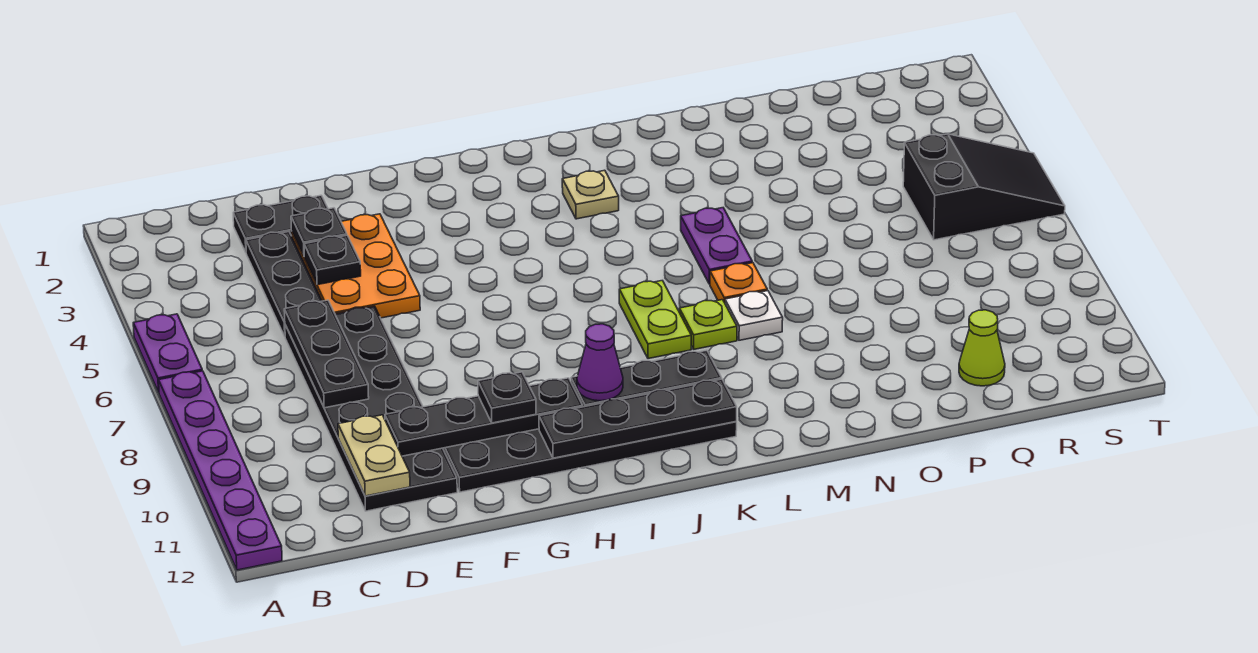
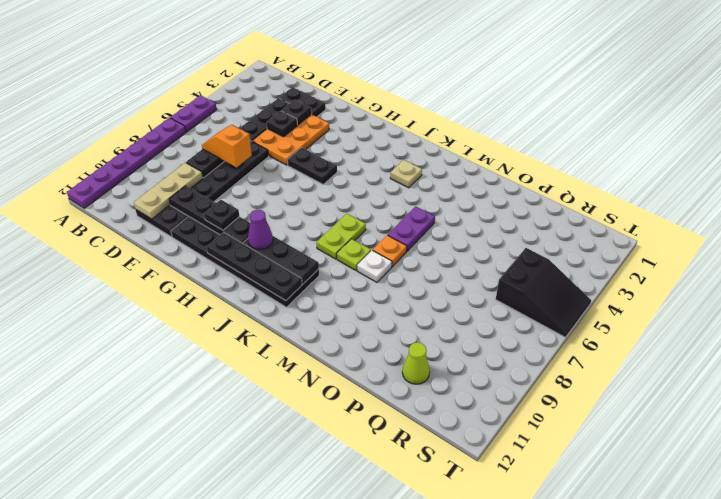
none -> orange 1x2 slope [202,125,252,167]
tan 1x2 plate [338,415,410,496] -> tan 1x3 plate [134,163,203,219]
none -> black 1x2 plate [287,148,337,184]

